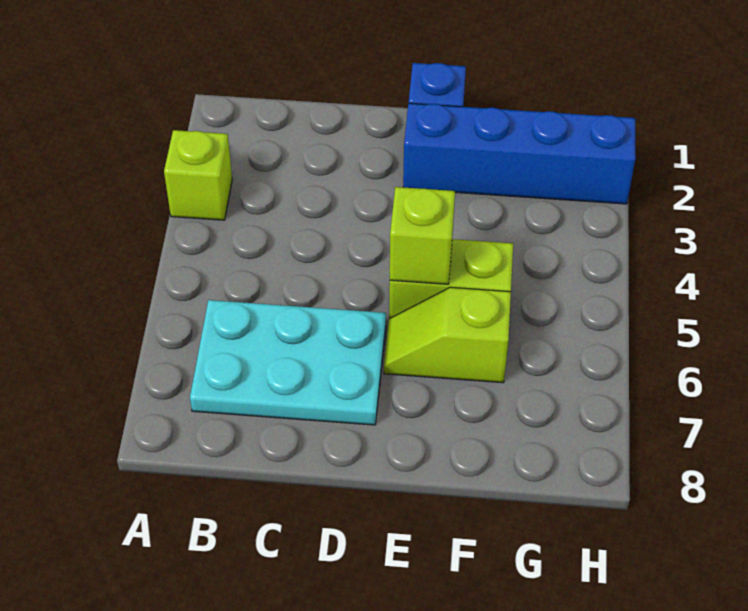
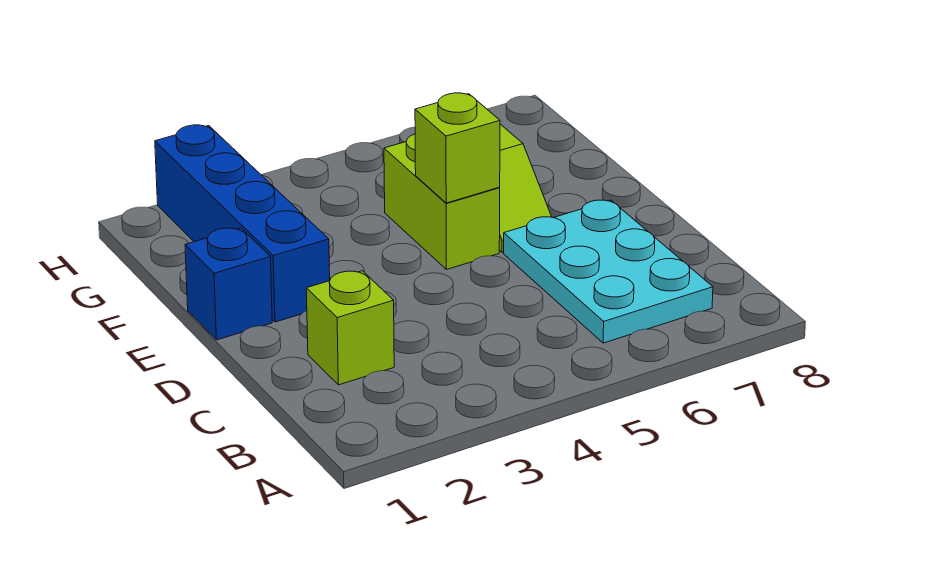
lime 1x1 brick [164,130,232,220] -> lime 1x1 brick moved to [306,271,394,385]

